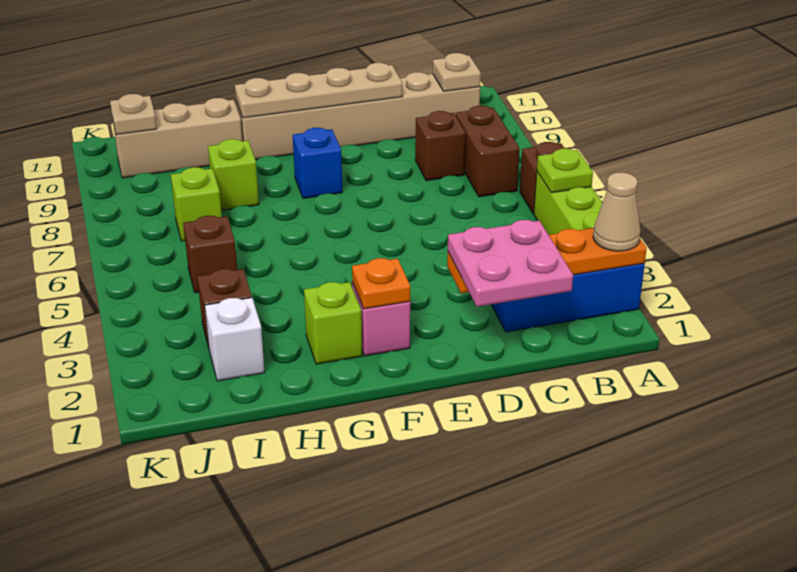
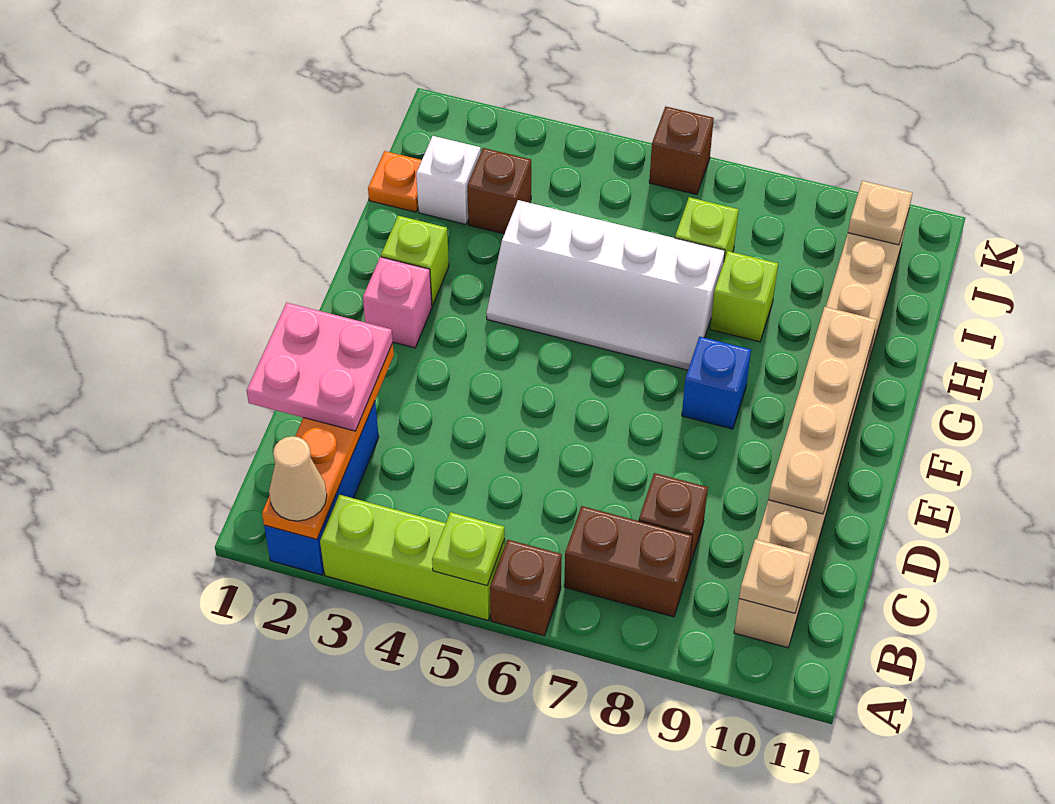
orange 1x1 plate [352,258,410,309] -> orange 1x1 plate moved to [368,151,422,212]
none -> white 2x4 slope [486,200,725,370]
brown 1x1 brick [183,216,237,293] -> brown 1x1 brick moved to [649,106,714,194]

